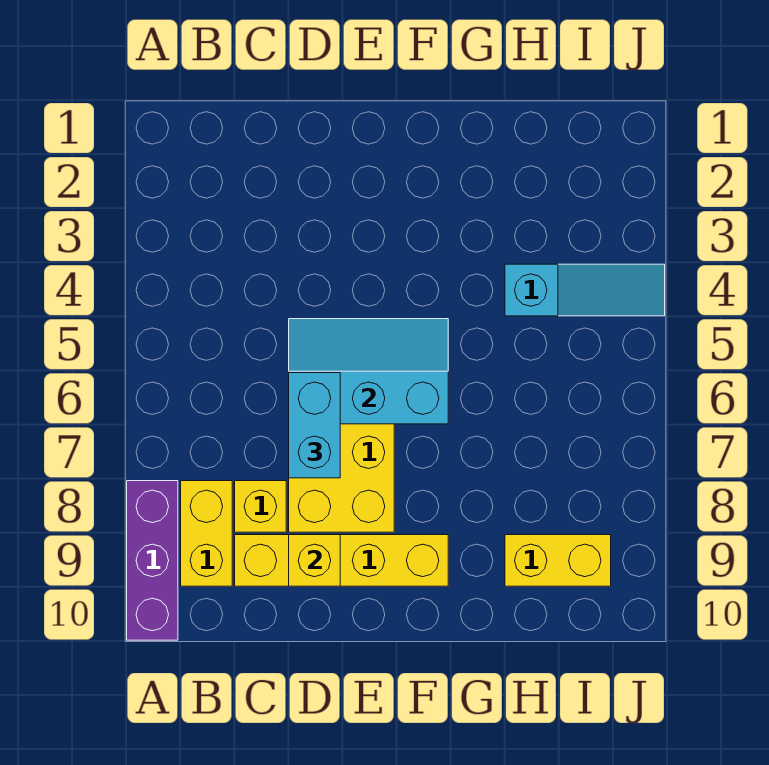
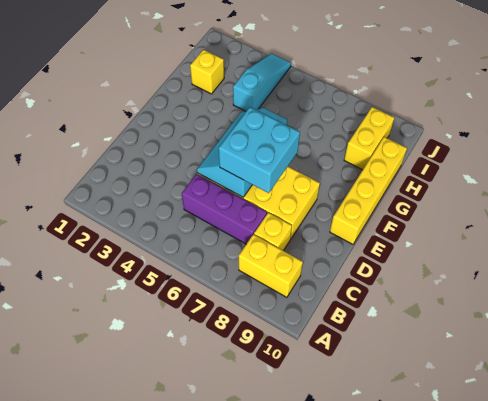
purple 1x3 brick [127,481,178,640] -> purple 1x3 brick moved to [182,174,267,244]
yellow 1x4 brick [235,535,448,586] -> yellow 1x4 brick moved to [330,137,407,244]
cyan 1x2 brick [289,373,340,478] -> cyan 2x2 brick [219,107,300,193]
yellow 1x1 brick [289,535,340,586] -> yellow 1x1 brick moved to [190,50,224,94]

